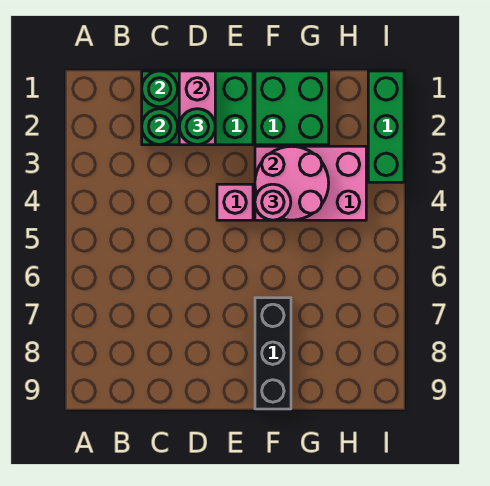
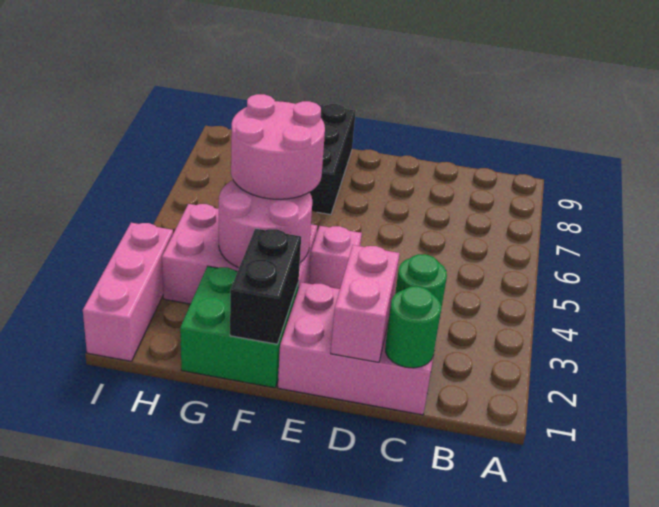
green 2x3 brick [142,71,253,145] -> pink 2x3 brick [278,282,433,415]
green 1x1 round brick [179,109,215,145] -> none
none -> black 1x2 brick [230,229,301,344]
pink 1x1 round brick [255,184,291,220] -> pink 2x2 round brick [231,94,325,199]
green 1x3 brick [368,71,404,182] -> pink 1x3 brick [83,223,173,361]

